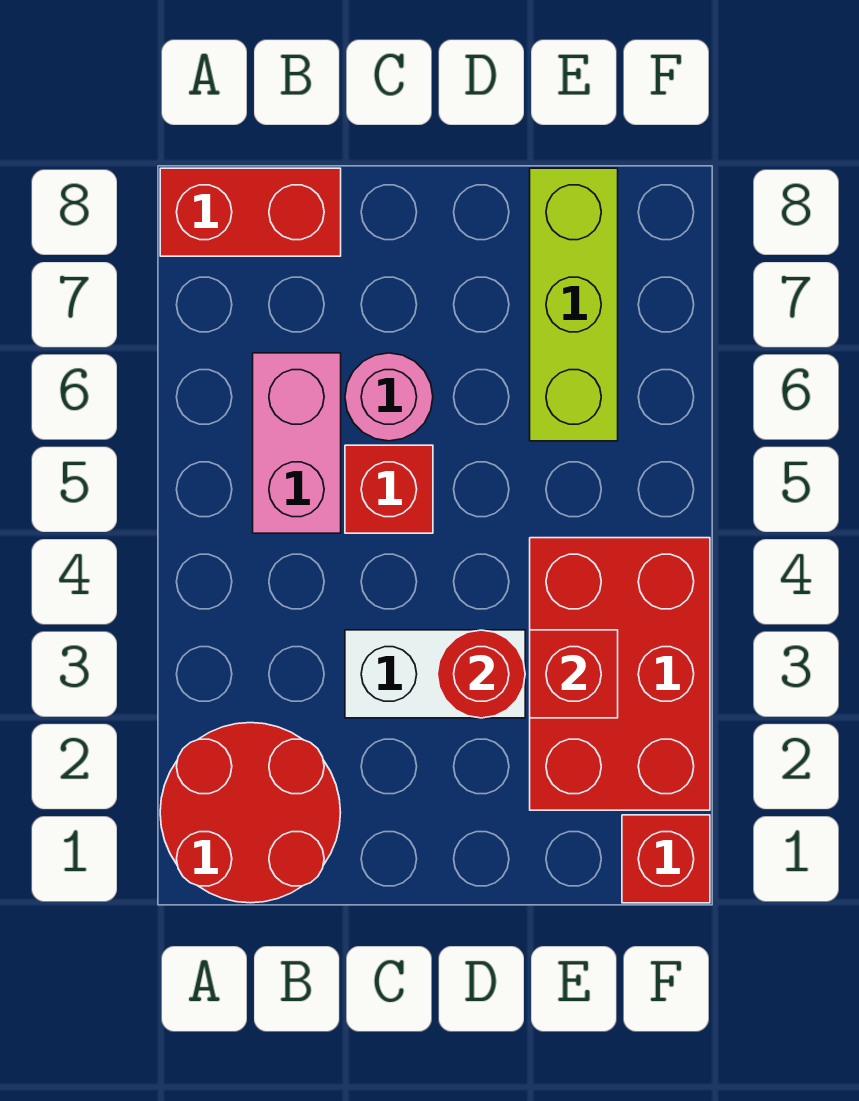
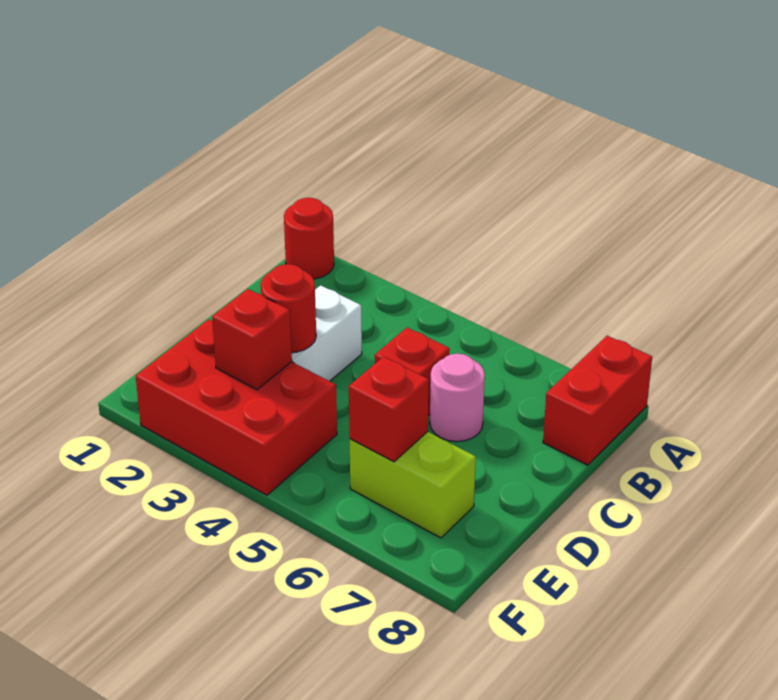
red 2x2 round brick [160,723,341,903] -> red 1x1 round brick [284,198,334,279]
pink 1x2 brick [253,353,341,533] -> none
lime 1x3 brick [530,168,618,441] -> lime 1x2 brick [350,432,476,538]
red 1x1 brick [622,815,710,903] -> red 1x1 brick moved to [349,357,429,462]

